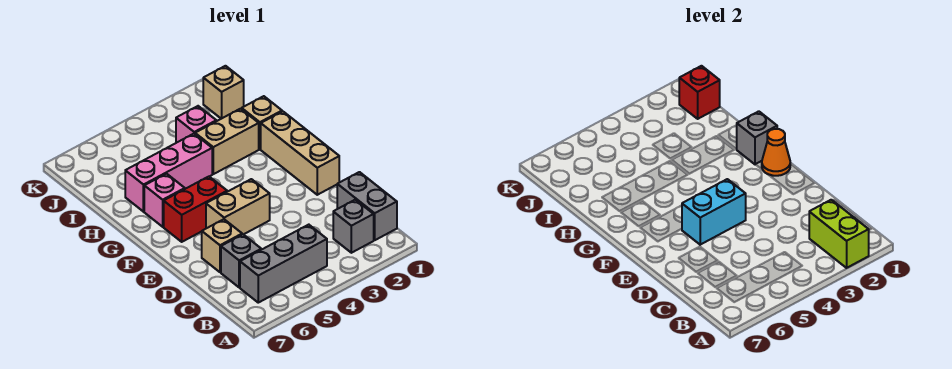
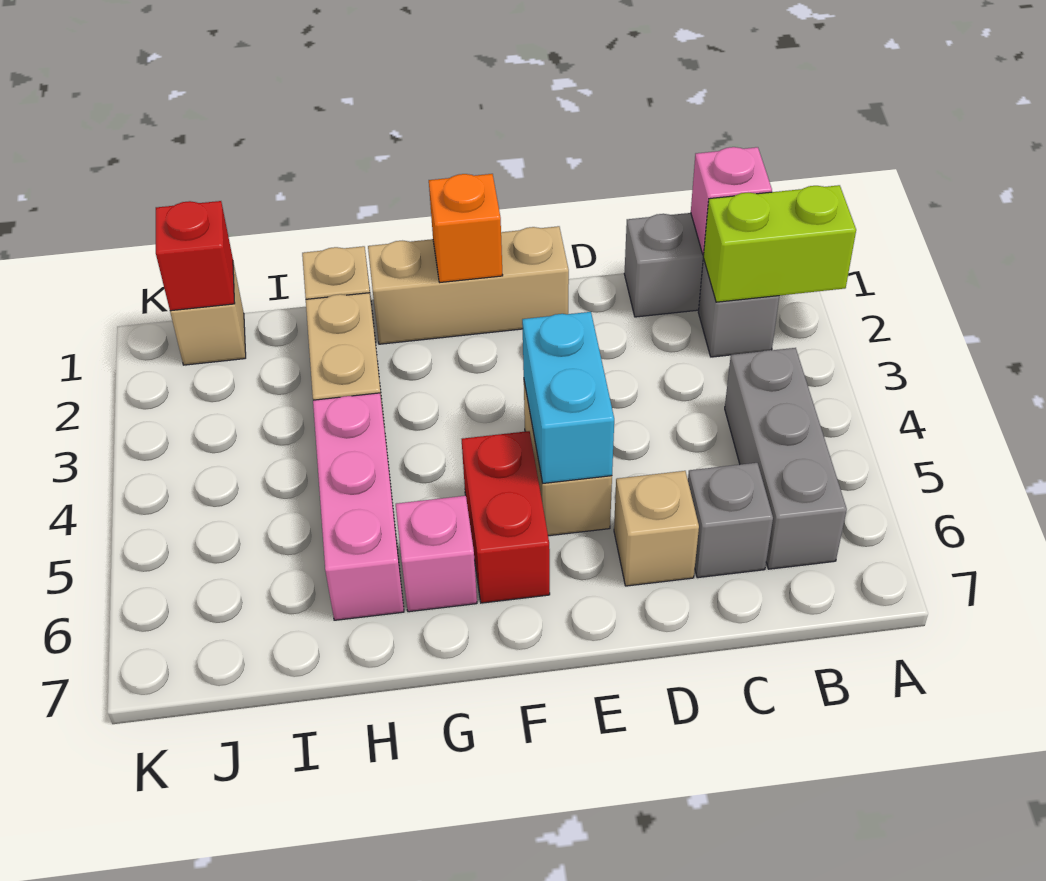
orange 1x1 cone [762,129,790,176] -> orange 1x1 brick [429,174,503,282]
grey 1x1 brick [737,111,777,164] -> none
pink 1x1 brick [176,106,216,143] -> pink 1x1 brick moved to [691,147,772,255]

